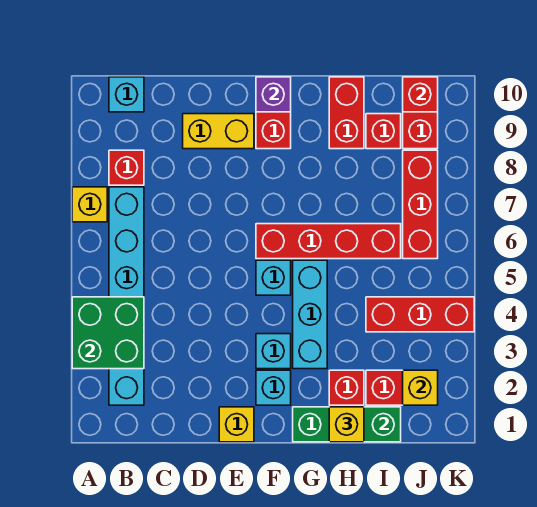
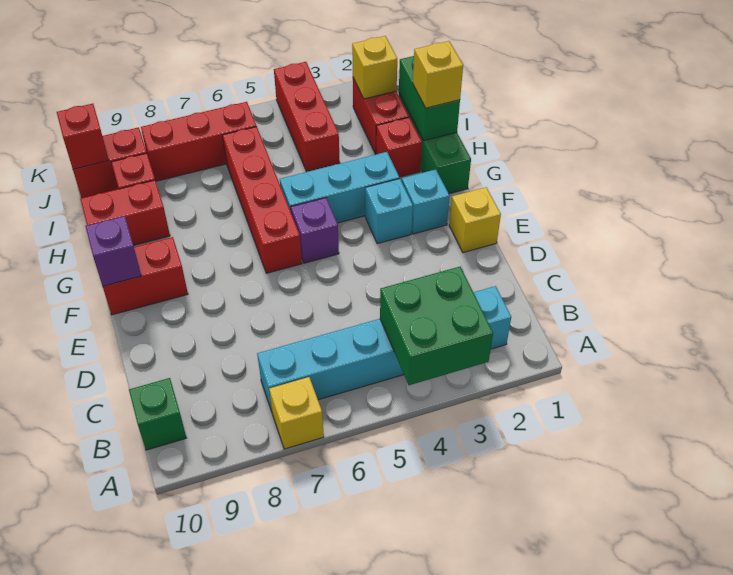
red 1x1 brick [109,150,144,185] -> none
cyan 1x1 brick [109,77,144,112] -> green 1x1 brick [129,378,186,450]
yellow 1x2 brick [183,114,254,149] -> none
cyan 1x1 brick [256,260,291,295] -> purple 1x1 brick [291,198,339,263]

